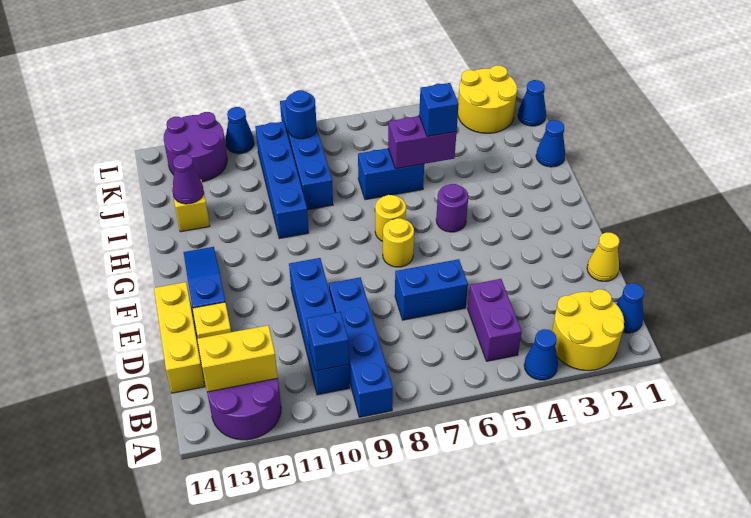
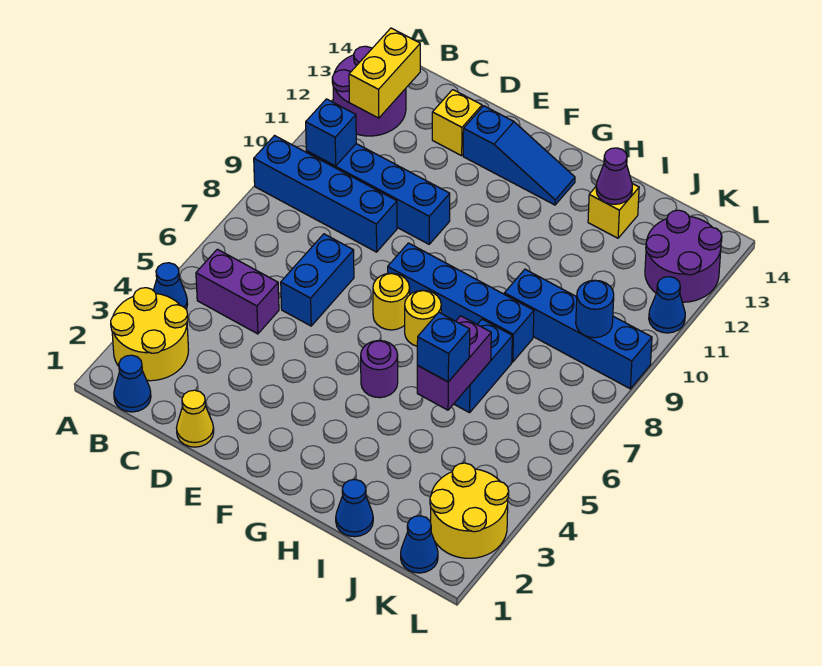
yellow 1x3 brick [154,282,205,393] -> none
blue 1x4 brick [255,122,309,239] -> blue 1x4 brick moved to [388,243,534,362]

